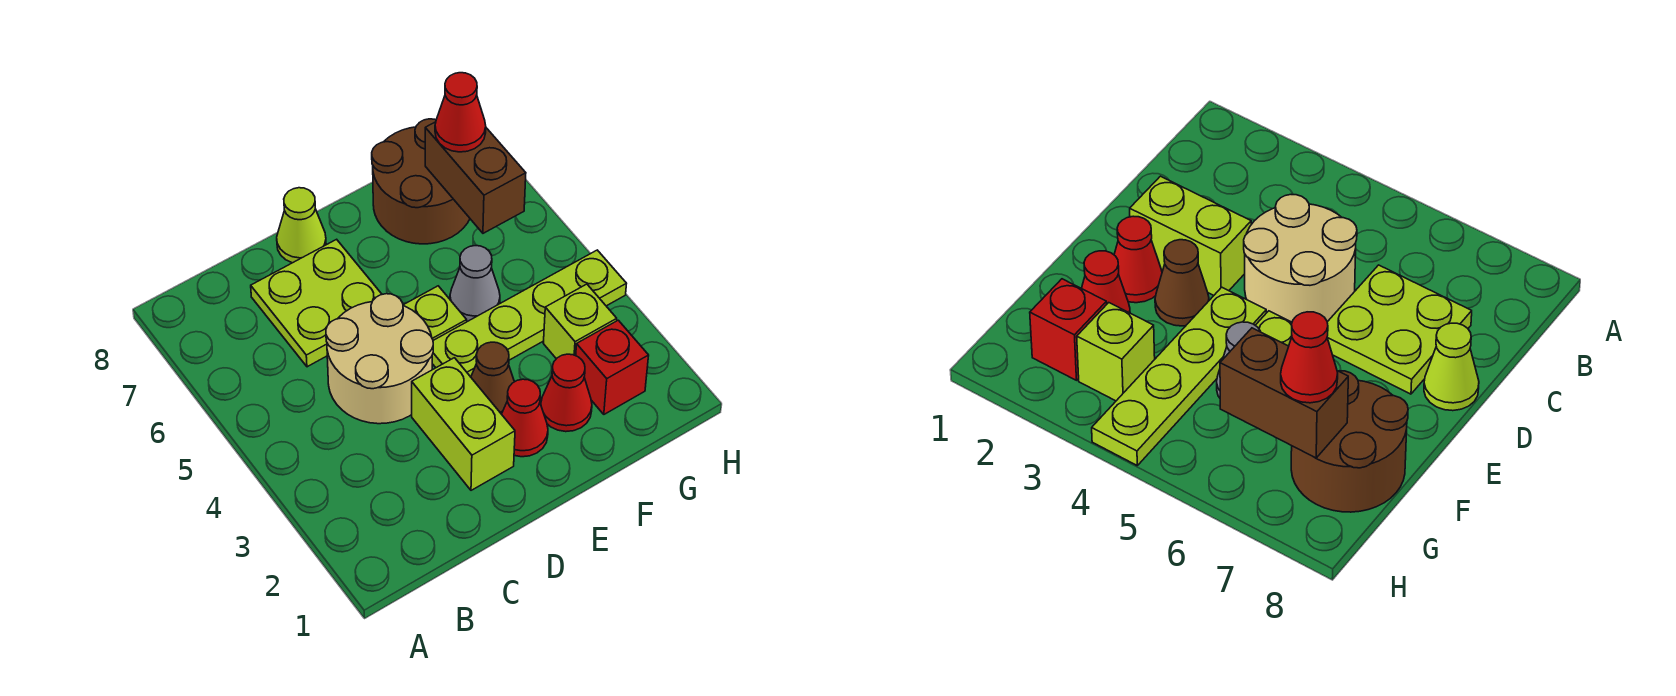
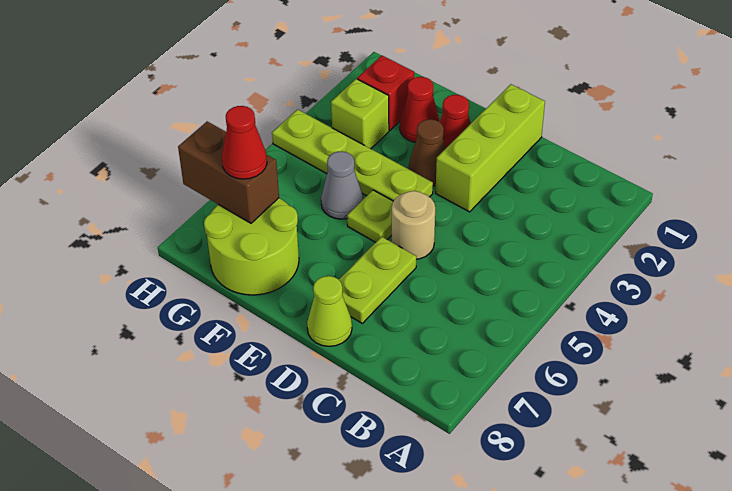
tan 2x2 round brick [326,294,433,424] -> tan 1x1 round brick [392,191,435,259]
lime 2x2 plate [251,239,382,367] -> lime 1x2 plate [339,237,416,323]
lime 1x2 brick [412,358,515,490] -> lime 1x3 brick [436,84,545,212]
brown 2x2 round brick [372,119,470,244] -> lime 2x2 round brick [204,198,299,295]
brown 1x2 brick [425,122,526,233] -> brown 1x2 brick turned to [178,121,279,223]

